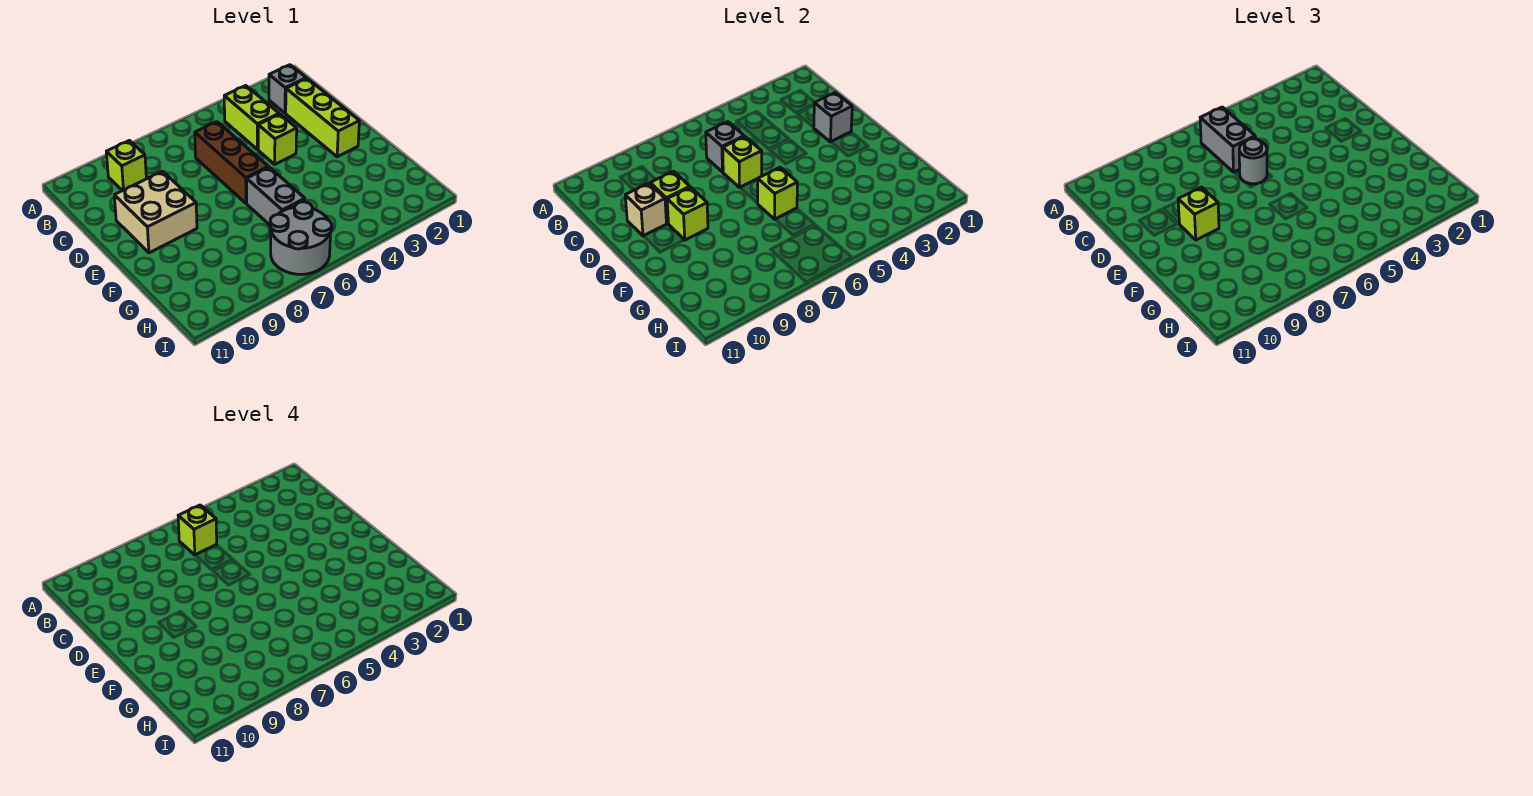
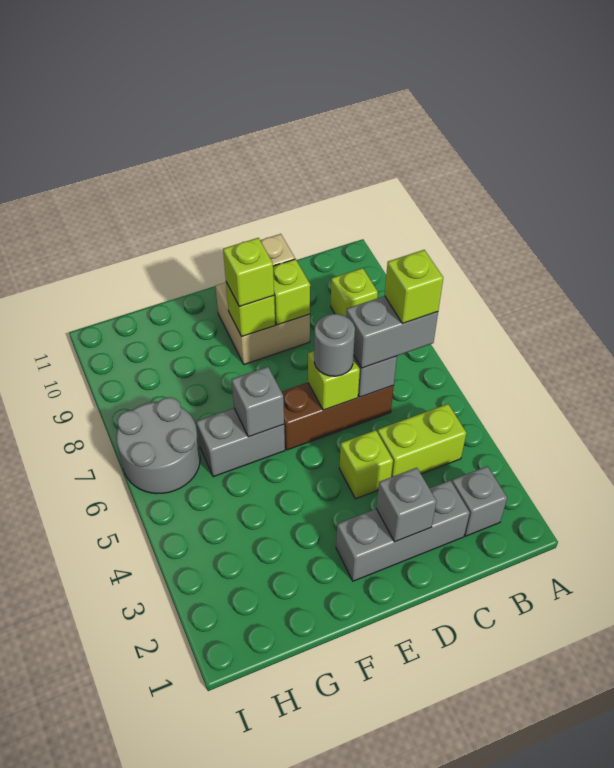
lime 1x3 brick [286,78,359,157] -> grey 1x3 brick [336,480,470,581]
lime 1x1 brick [758,167,797,219] -> grey 1x1 brick [232,367,284,437]

